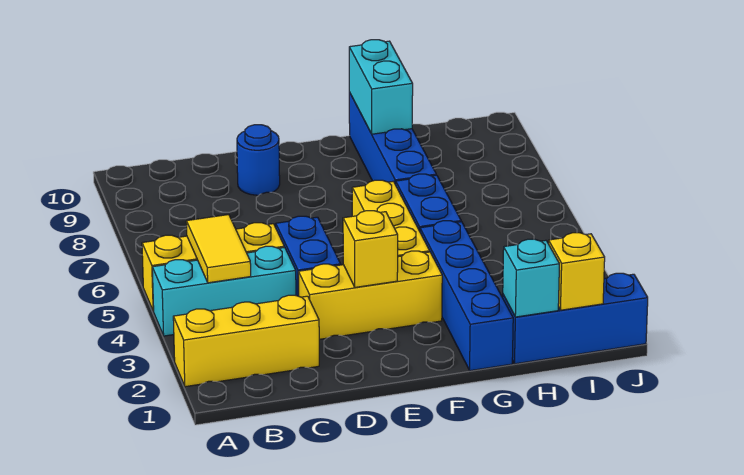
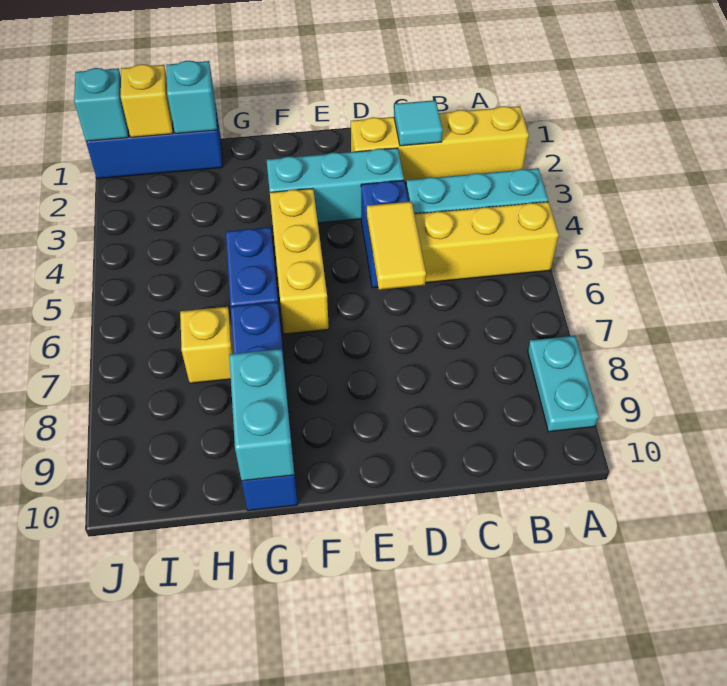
yellow 1x3 brick [173,295,319,387] -> yellow 1x4 brick [351,106,529,183]
none -> cyan 1x2 plate [528,336,599,432]
yellow 1x2 tile [186,215,251,283] -> yellow 1x2 tile moved to [367,202,426,290]
none -> cyan 1x1 tile [394,100,443,146]
yellow 1x3 brick [298,251,442,339] -> cyan 1x3 brick [267,148,404,223]
blue 1x1 round brick [237,125,280,195] -> none
yellow 1x1 brick [343,211,398,287] -> yellow 1x1 brick moved to [180,307,233,383]
blue 1x4 brick [420,221,513,371] -> none
none -> cyan 1x1 brick [74,68,128,141]

